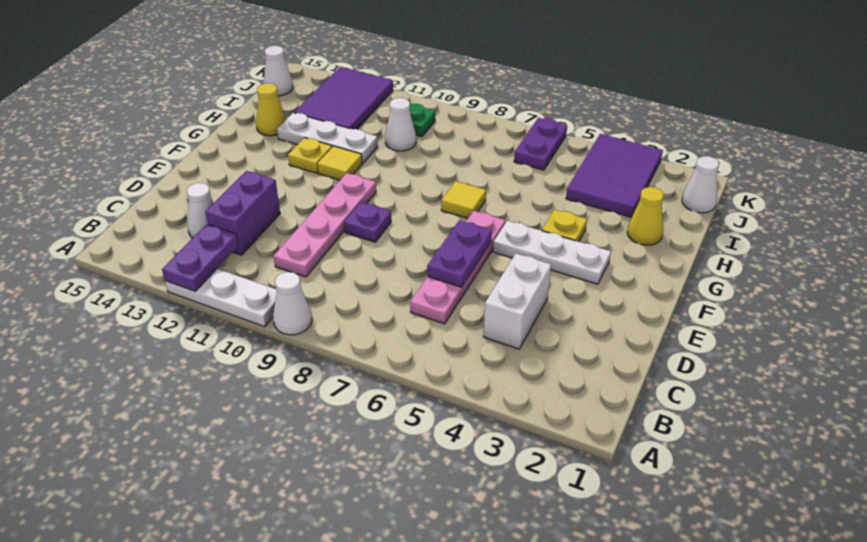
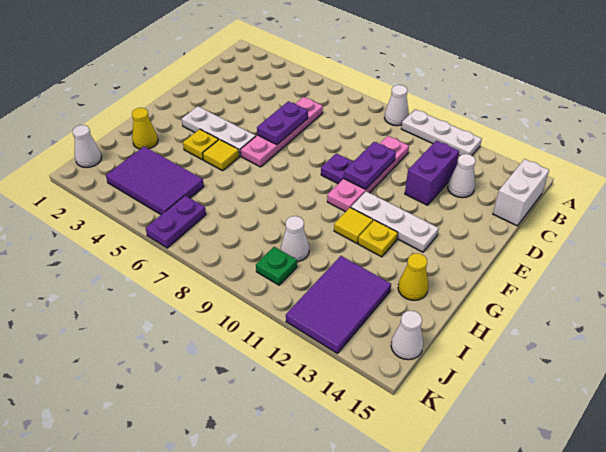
purple 1x2 plate [162,224,239,291] -> purple 1x2 plate moved to [344,142,396,189]
white 1x2 brick [483,254,551,349] -> white 1x2 brick moved to [493,159,549,226]
yellow 1x1 tile [441,181,486,218] -> yellow 1x1 tile moved to [203,139,239,171]
white 1x3 plate [277,113,378,164] -> white 1x3 plate moved to [351,191,439,252]
purple 2x3 tile [566,134,663,217] -> purple 2x3 tile turned to [106,147,204,215]

